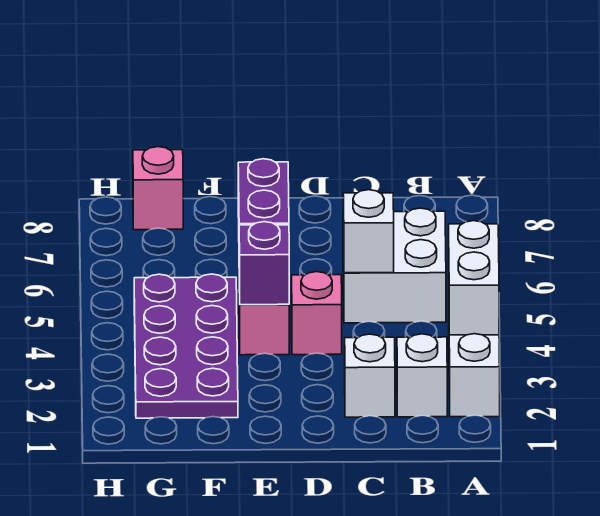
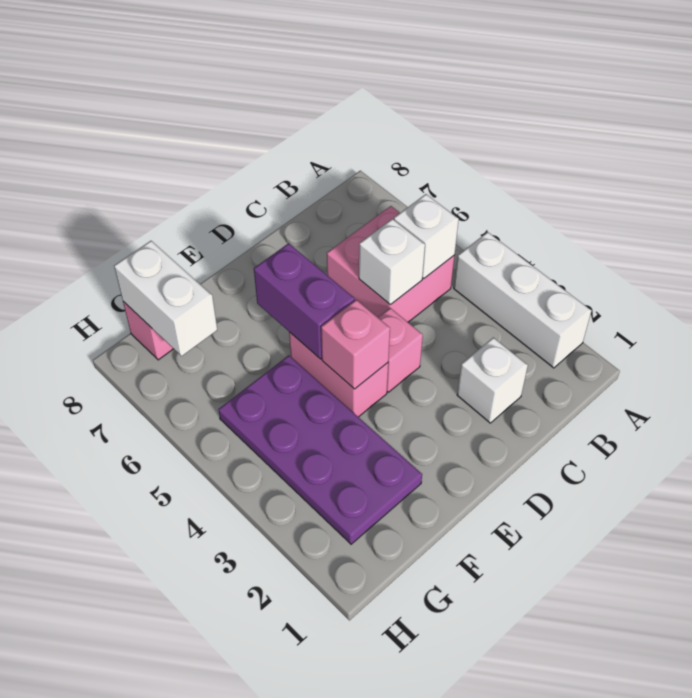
white 1x2 brick [449,221,499,335] -> white 1x2 brick moved to [114,241,217,356]
white 1x1 brick [397,334,447,417] -> white 1x1 brick moved to [394,194,459,278]
white 2x2 brick [343,208,446,323] -> pink 2x2 brick [327,206,454,322]
purple 1x1 brick [239,222,289,305] -> pink 1x1 brick [321,300,390,389]

